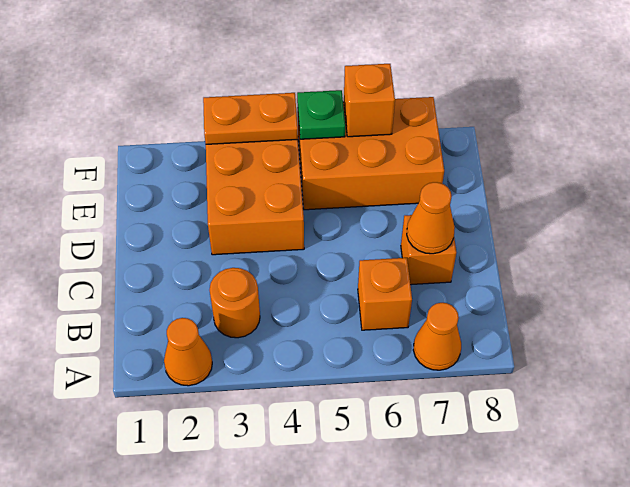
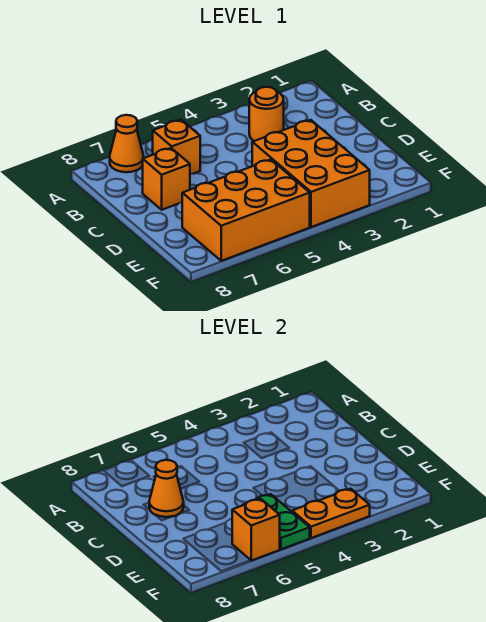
orange 1x1 cone [164,318,212,386] -> none
green 1x1 plate [297,90,345,139] -> green 1x2 plate [243,494,310,549]

